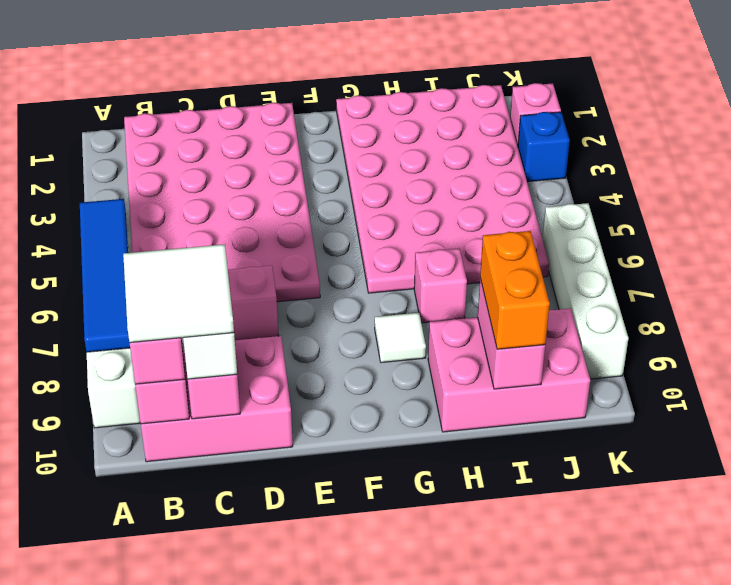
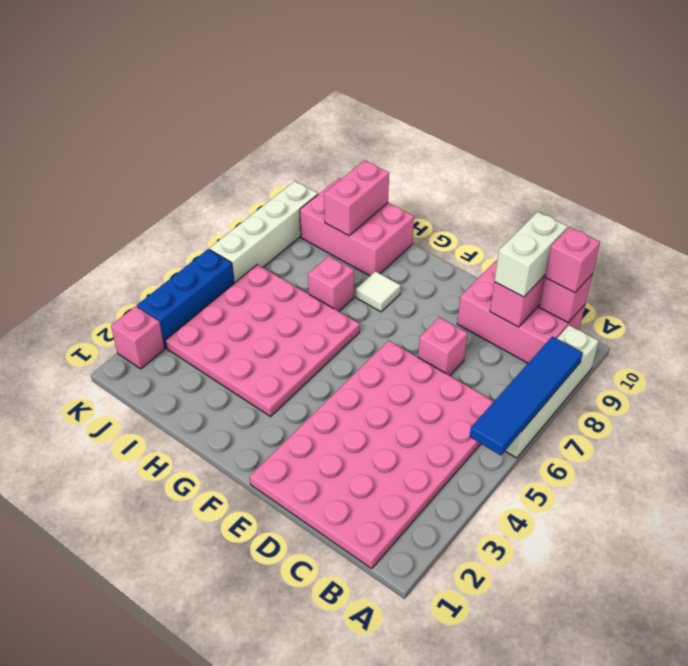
white 2x2 tile [123,244,234,343] -> none
pink 4x6 plate [336,85,549,293] -> pink 4x4 plate [165,264,360,416]
orange 1x2 brick [480,231,550,349] -> none
blue 1x1 brick [518,112,570,182] -> blue 1x3 brick [137,249,234,348]

